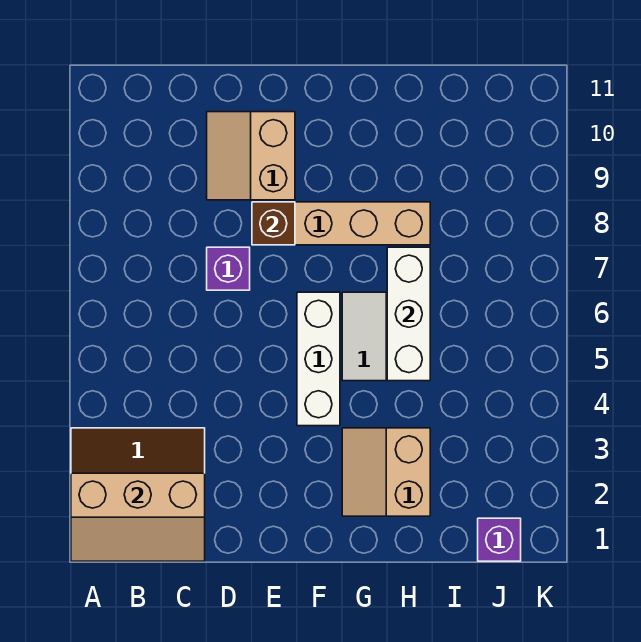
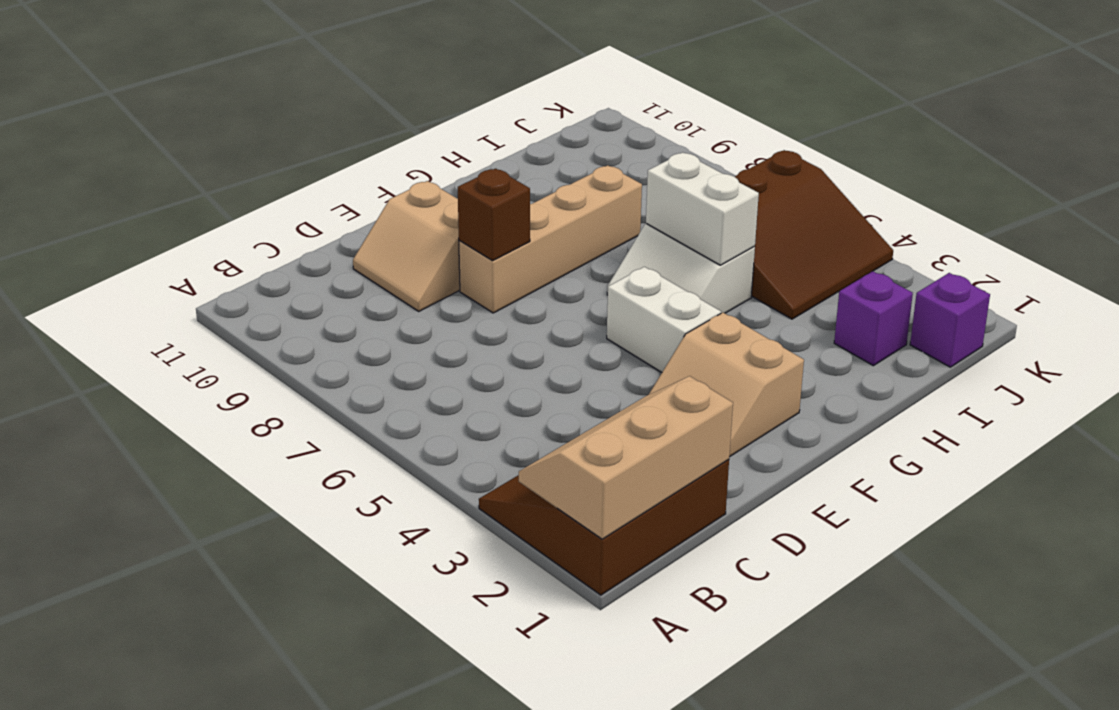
tan 2x3 slope [71,473,205,561] -> tan 2x3 slope turned to [519,376,733,539]
purple 1x1 brick [207,247,250,290] -> purple 1x1 brick moved to [834,271,913,366]
white 1x3 brick [297,292,340,426] -> white 1x2 brick [607,267,721,372]
tan 2x2 slope [342,428,430,516] -> tan 2x2 slope moved to [649,313,804,457]
white 1x3 brick [387,247,430,381] -> white 1x2 brick [646,152,759,265]
none -> brown 3x3 slope [735,150,893,319]

